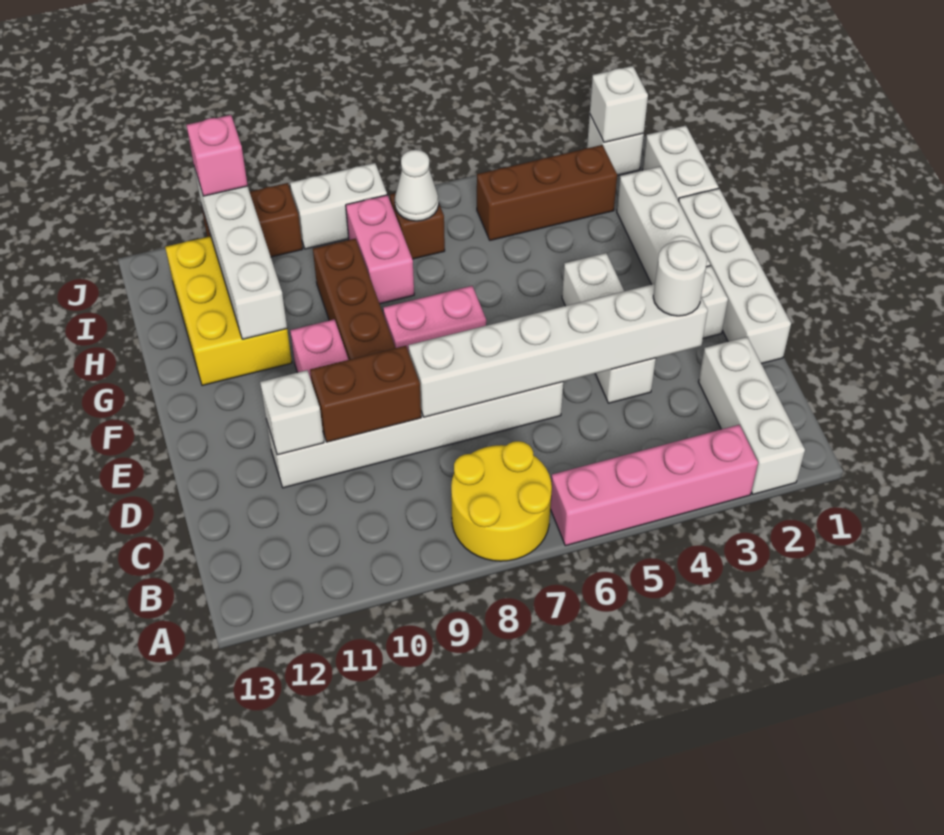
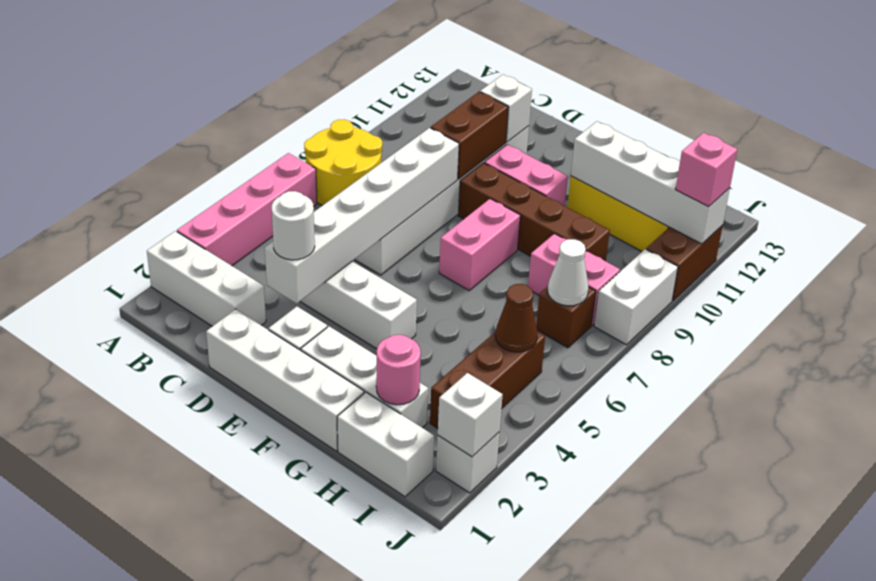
none -> pink 1x1 round brick [376,335,421,405]
none -> brown 1x1 cone [495,284,538,352]

